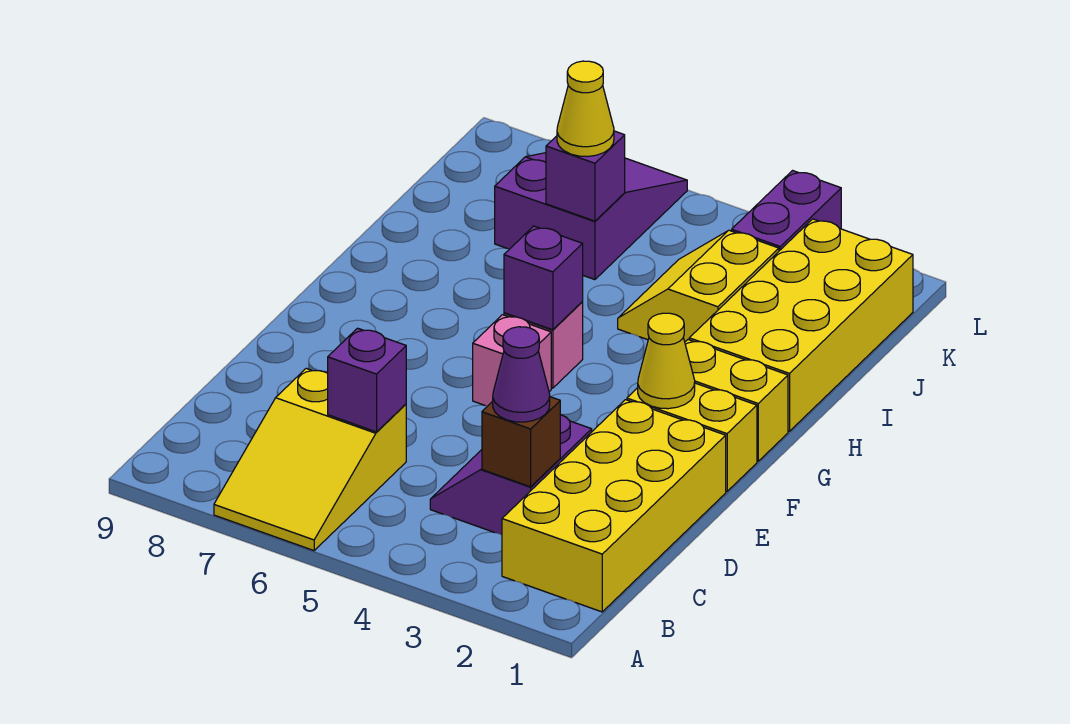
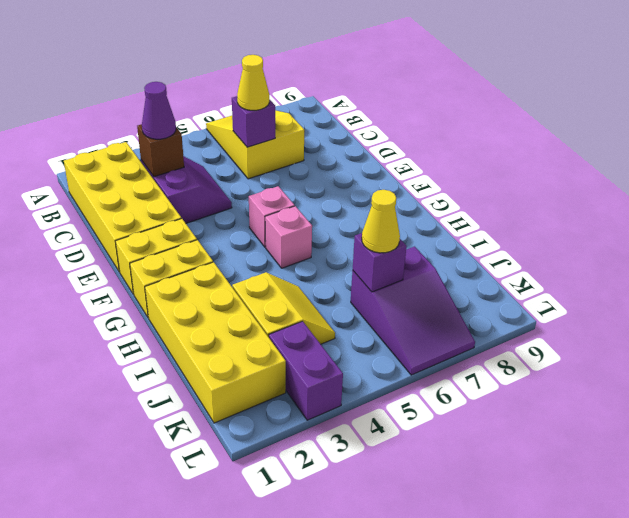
yellow 1x1 cone [638,313,695,409] -> yellow 1x1 cone moved to [237,55,269,110]
purple 1x1 brick [504,226,583,330] -> none

